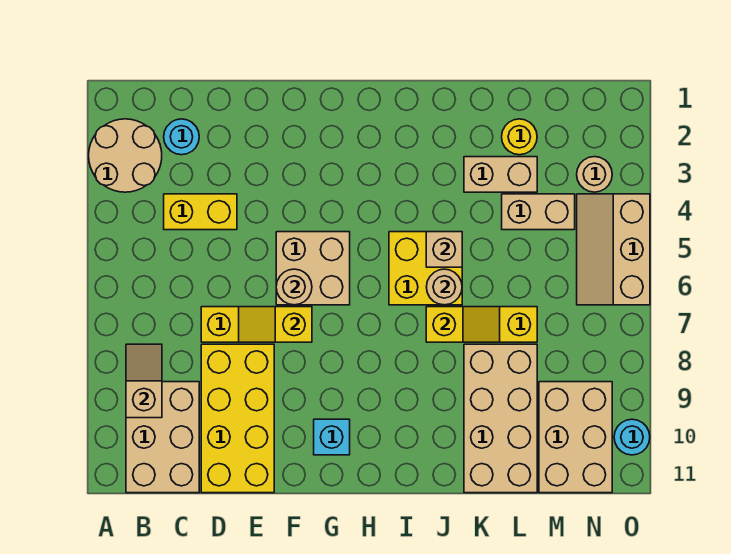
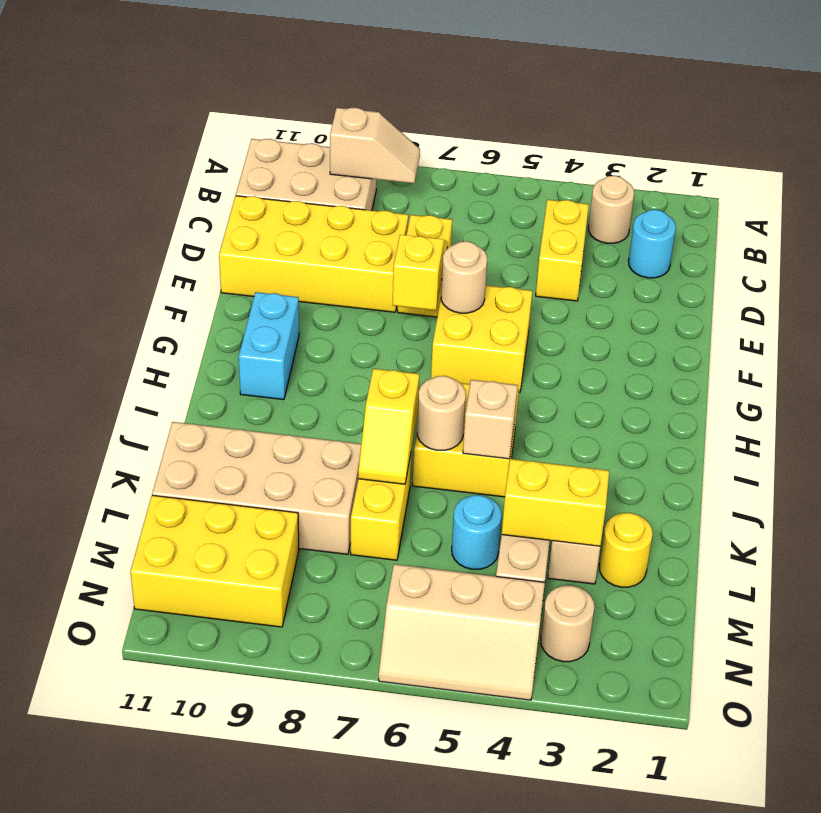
tan 2x2 round brick [89,119,162,192] -> tan 1x1 round brick [588,176,634,243]
tan 2x2 brick [276,232,350,305] -> yellow 2x2 brick [431,285,532,392]
cyan 1x1 brick [314,419,350,455] -> cyan 1x2 brick [239,292,299,400]
none -> yellow 1x2 brick [502,459,609,546]
tan 2x3 brick [539,382,612,493] -> yellow 2x3 brick [130,495,299,627]
tan 2x3 slope [577,194,650,305] -> tan 2x3 slope turned to [379,564,545,700]
cyan 1x1 round brick [614,419,650,455] -> cyan 1x1 round brick moved to [452,495,502,569]

